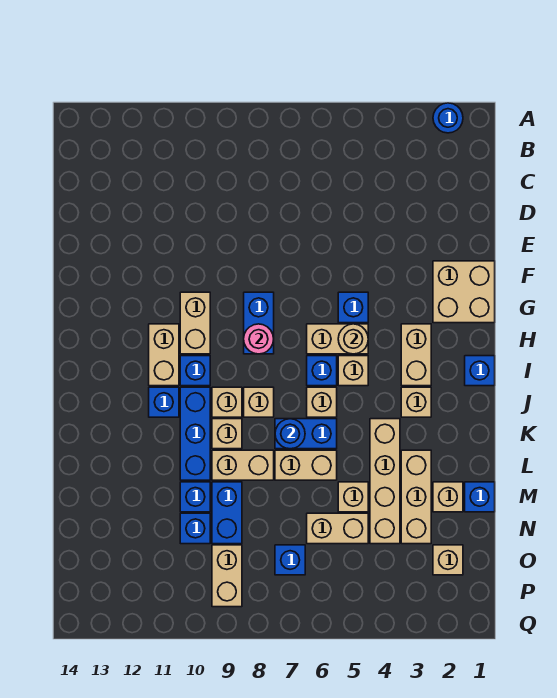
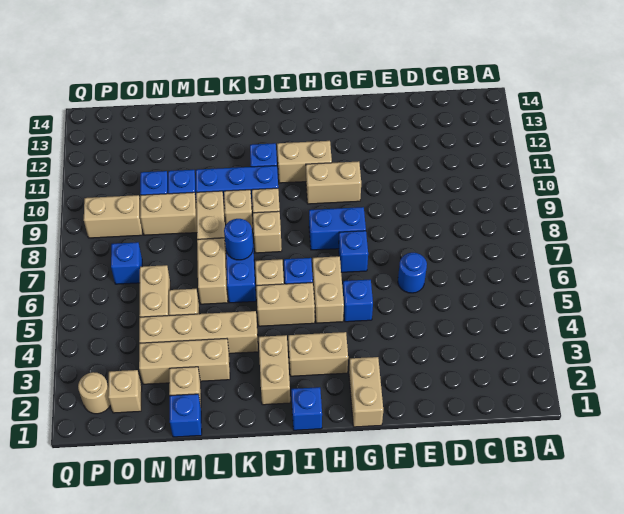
blue 1x1 round brick [433,103,463,133] -> blue 1x1 round brick moved to [398,253,427,293]
tan 2x2 brick [433,261,495,323] -> tan 1x2 brick [349,357,383,427]
tan 1x1 round brick [338,324,368,354] -> tan 1x1 round brick moved to [78,372,110,414]
pink 1x1 round brick [244,324,274,354] -> none
tan 1x1 brick [338,356,368,386] -> tan 1x2 brick [256,283,315,326]
blue 1x1 brick [180,356,210,386] -> blue 1x1 brick moved to [339,231,368,272]
tan 1x1 brick [401,387,431,417] -> tan 1x2 brick [259,335,290,405]
blue 1x2 brick [212,482,242,544] -> tan 1x2 brick [140,192,197,235]

